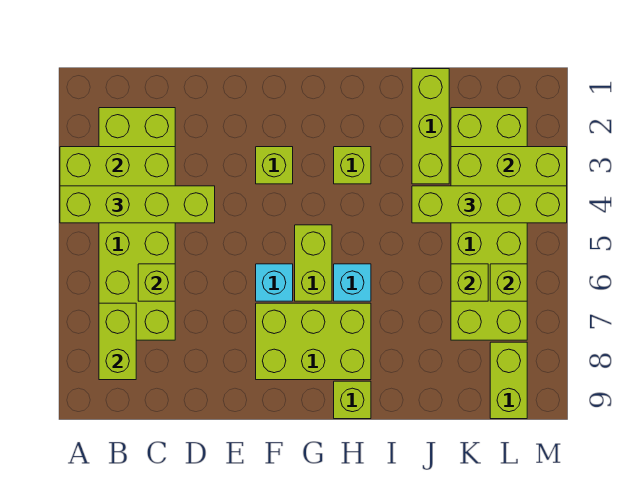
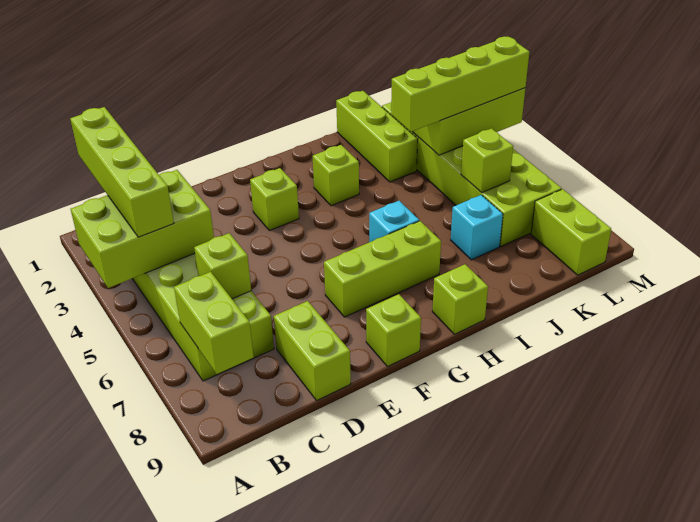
lime 1x4 brick [60,186,215,223] -> lime 1x4 brick turned to [70,107,174,237]
cyan 1x1 brick [256,264,293,301] -> cyan 1x1 brick moved to [451,195,503,260]
lime 2x3 brick [256,303,371,380] -> lime 1x3 brick [324,221,441,317]
lime 1x2 brick [295,225,332,301] -> lime 1x2 brick moved to [274,301,351,400]
lime 1x1 brick [490,264,527,301] -> lime 1x1 brick moved to [366,294,421,367]

